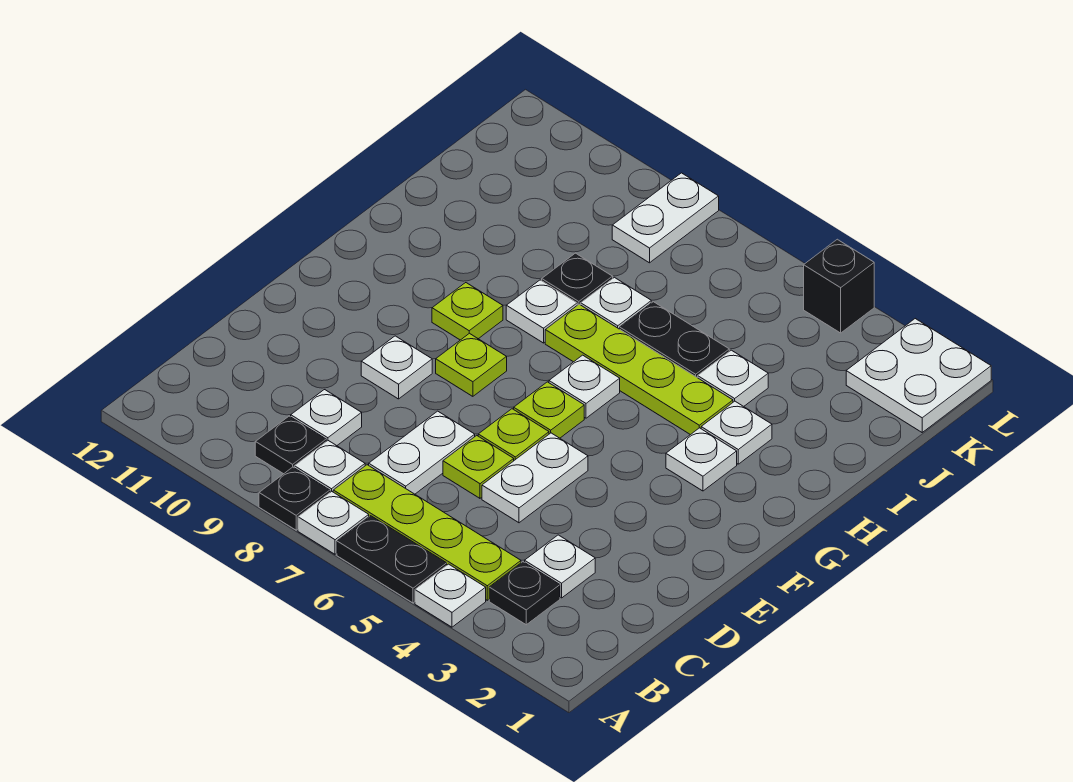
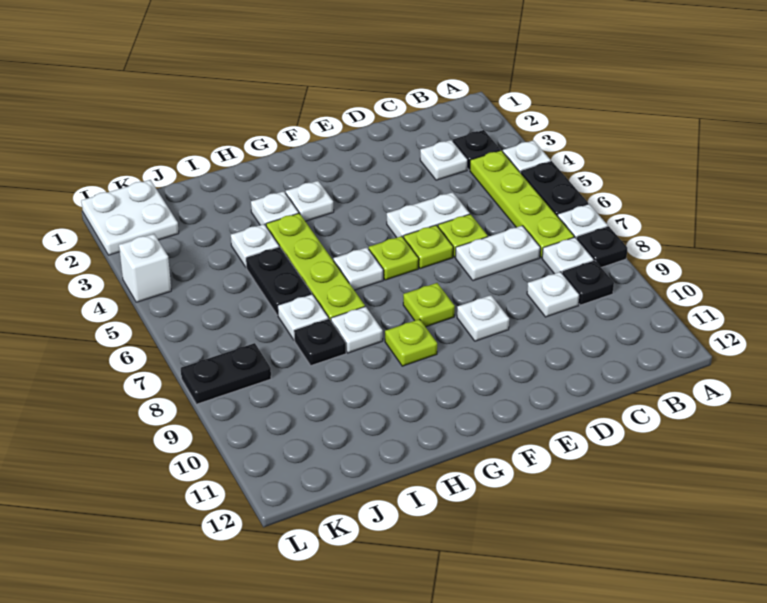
white 1x2 plate [612,173,719,263] -> black 1x2 plate [181,343,271,404]
black 1x1 brick [804,239,874,333] -> white 1x1 brick [119,234,171,302]

